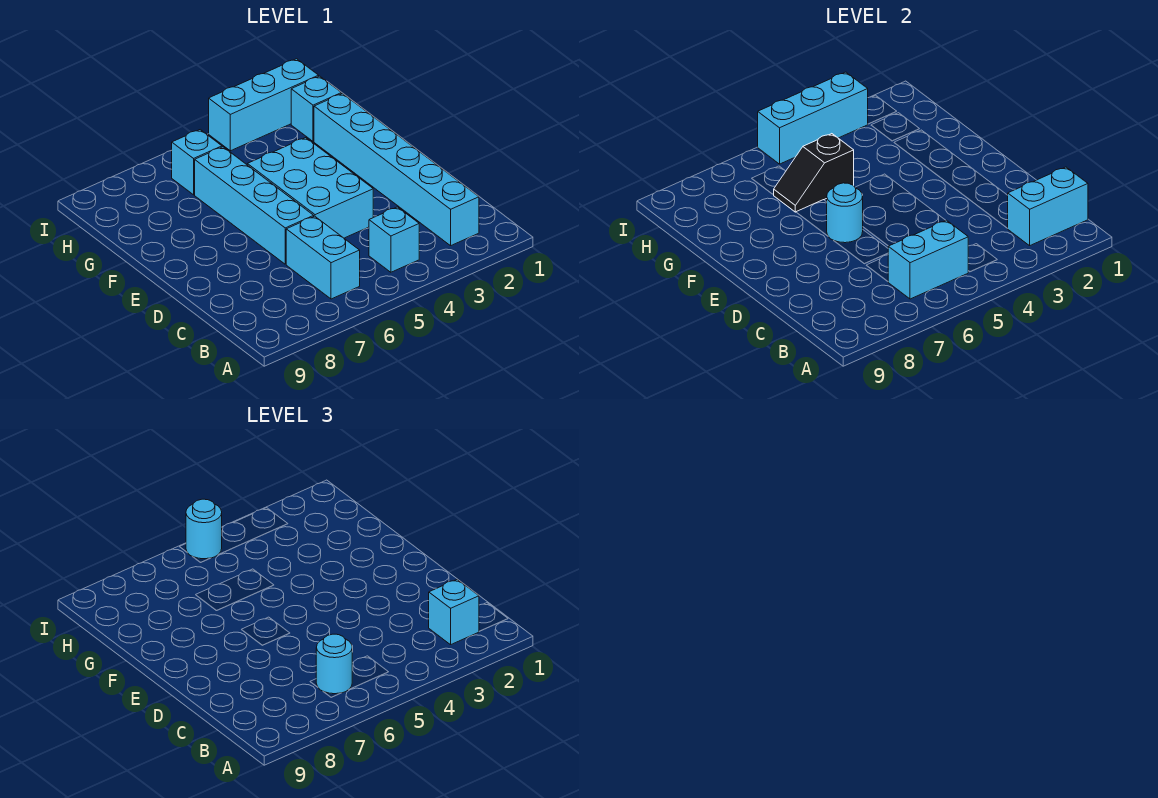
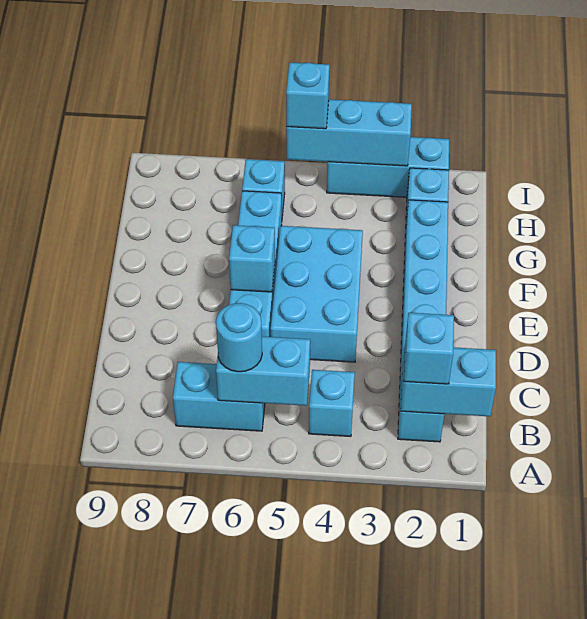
cyan 1x2 brick [286,216,360,299] -> cyan 1x2 brick turned to [173,362,265,431]
cyan 1x1 round brick [827,183,863,243] -> cyan 1x1 brick [229,225,275,292]
black 1x2 slope [774,134,854,212] -> none
cyan 1x1 round brick [186,499,222,559] -> cyan 1x1 brick [286,62,330,129]

